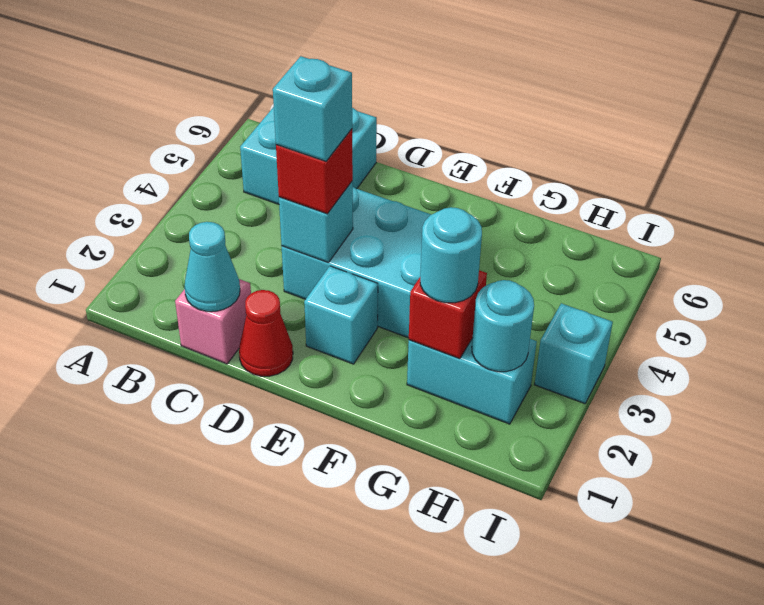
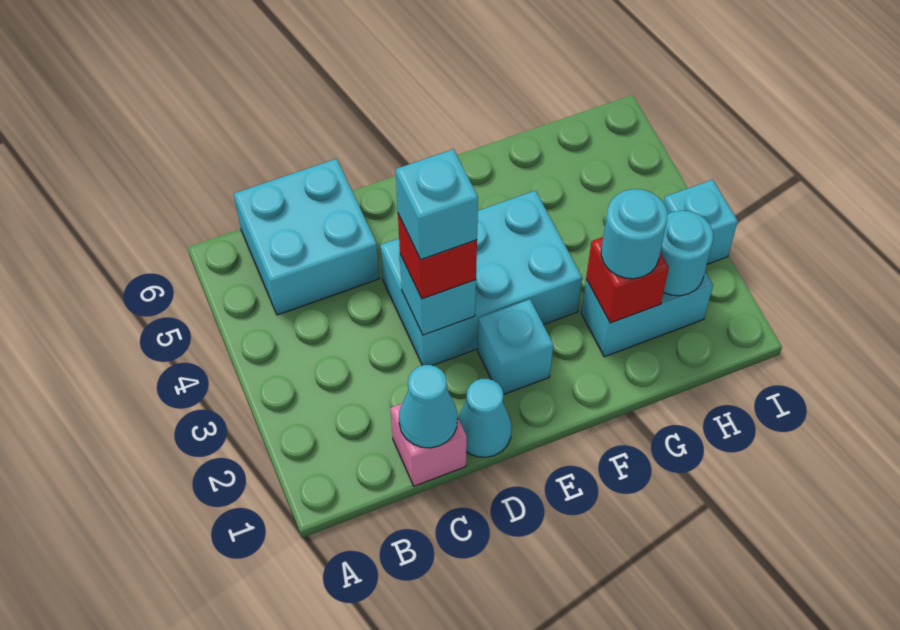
red 1x1 cone [239,290,293,376] -> cyan 1x1 cone [458,379,512,457]

